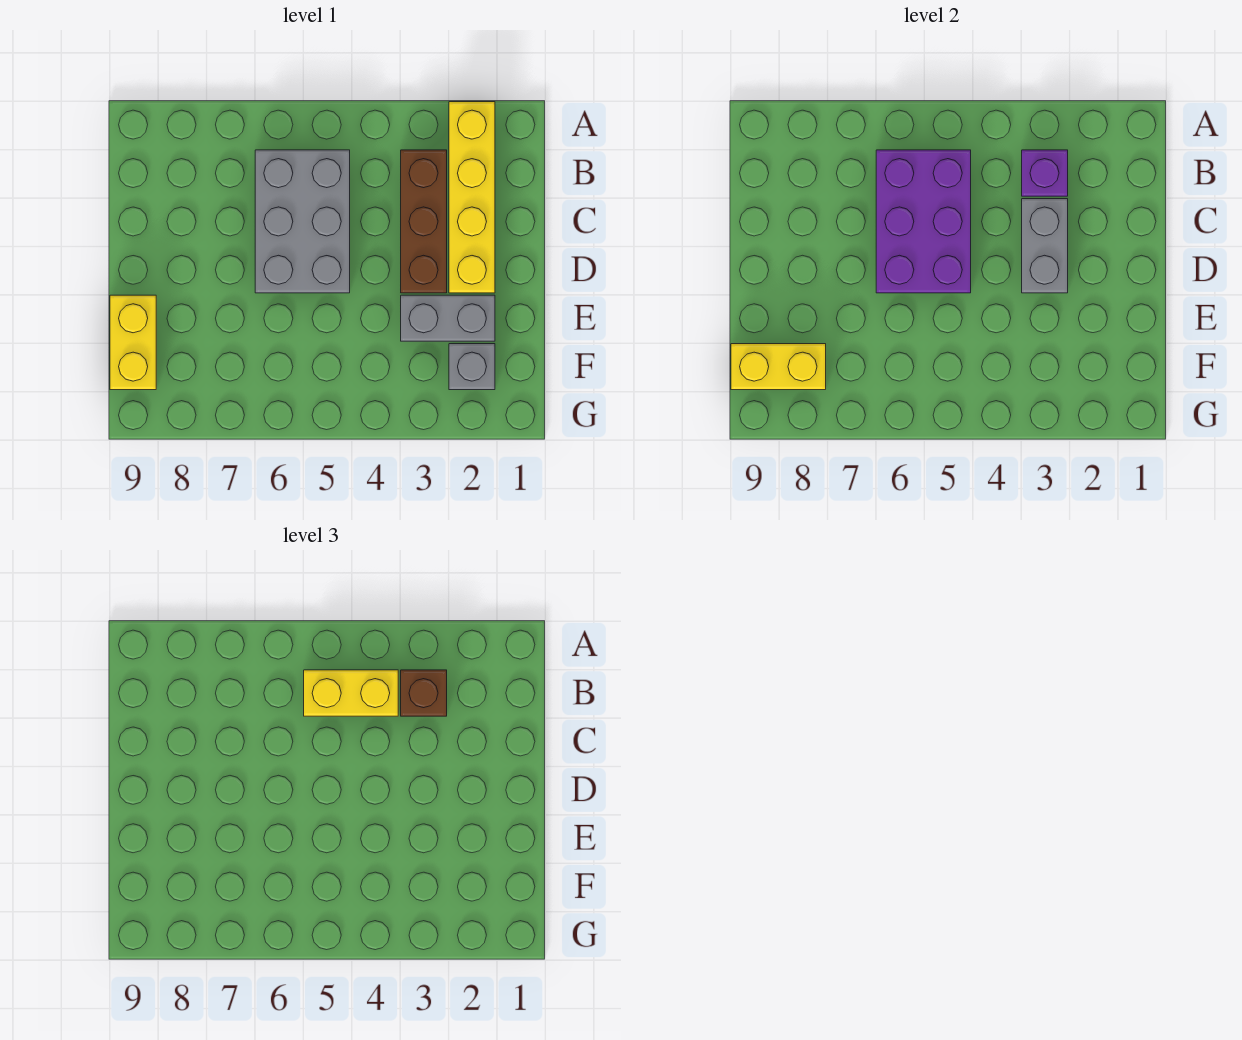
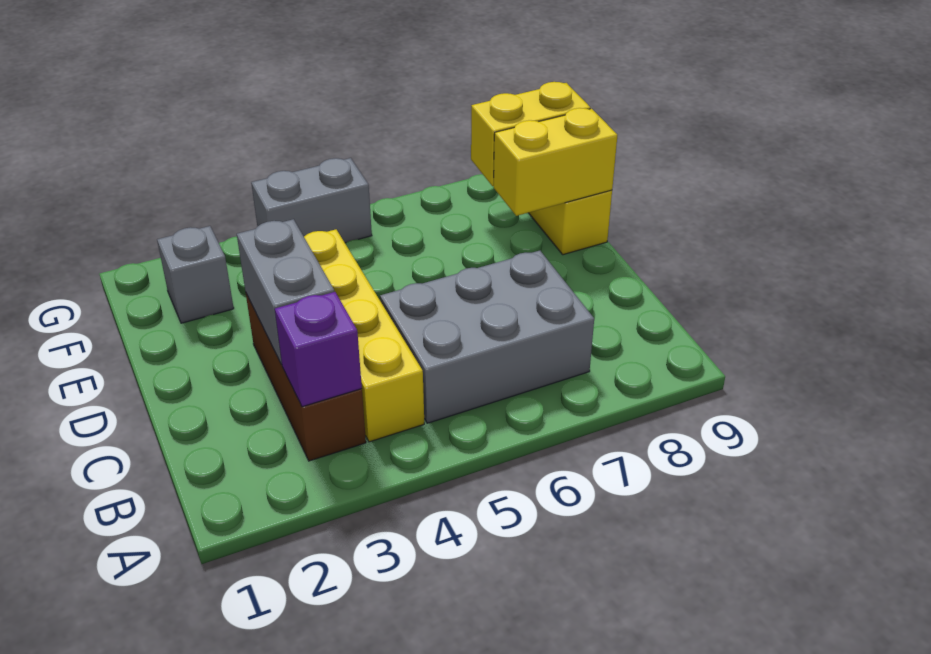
yellow 1x4 brick [449,102,495,293] -> yellow 1x4 brick moved to [304,229,424,442]
brown 1x1 brick [401,670,447,716] -> none
yellow 1x2 brick [304,670,398,716] -> yellow 1x2 brick moved to [494,108,617,216]
grey 2x3 brick [255,150,350,293] -> grey 2x3 brick turned to [380,251,594,423]
purple 2x3 brick [876,150,971,293] -> none
grey 1x2 brick [401,295,495,341] -> grey 1x2 brick moved to [251,158,372,243]

